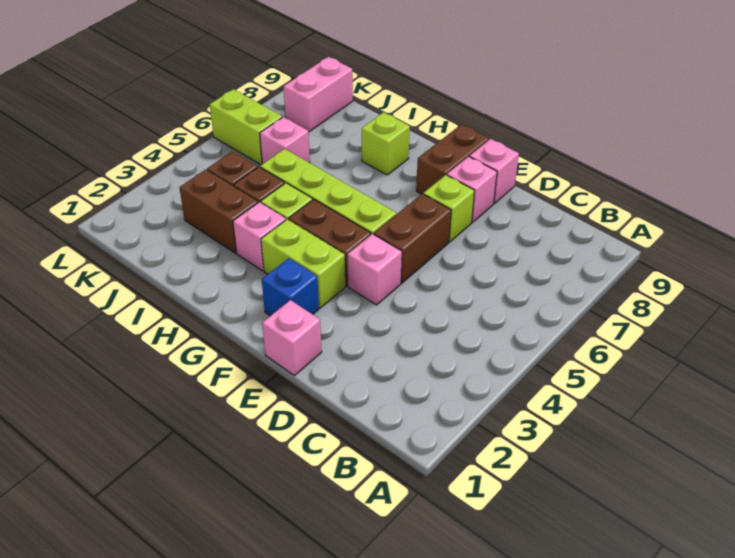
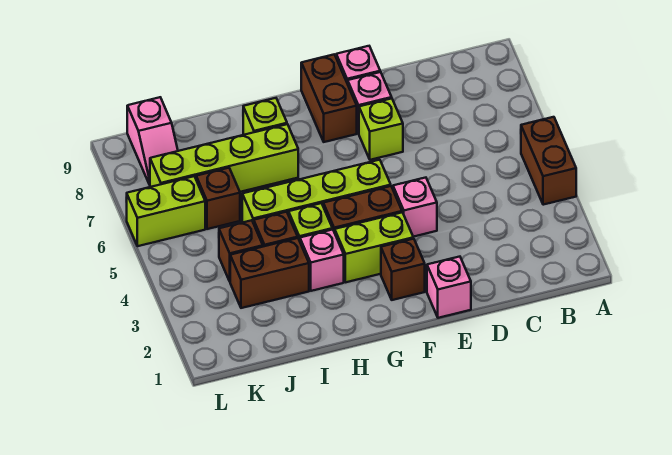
brown 1x2 brick [374,194,451,283] -> brown 1x2 brick moved to [521,117,576,205]
blue 1x1 brick [262,258,319,316] -> brown 1x1 brick [381,239,425,300]
none -> lime 1x4 brick [150,124,298,192]
pink 1x1 brick [260,117,310,164] -> brown 1x1 brick [196,168,240,229]
pink 1x2 brick [283,57,353,132] -> pink 1x2 slope [127,97,178,185]

